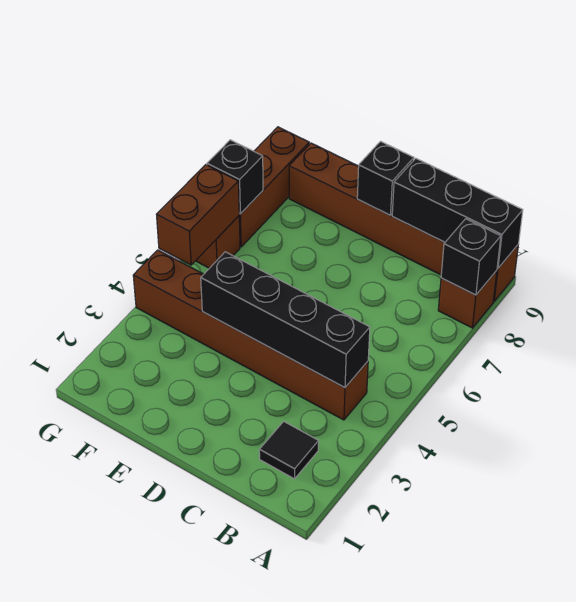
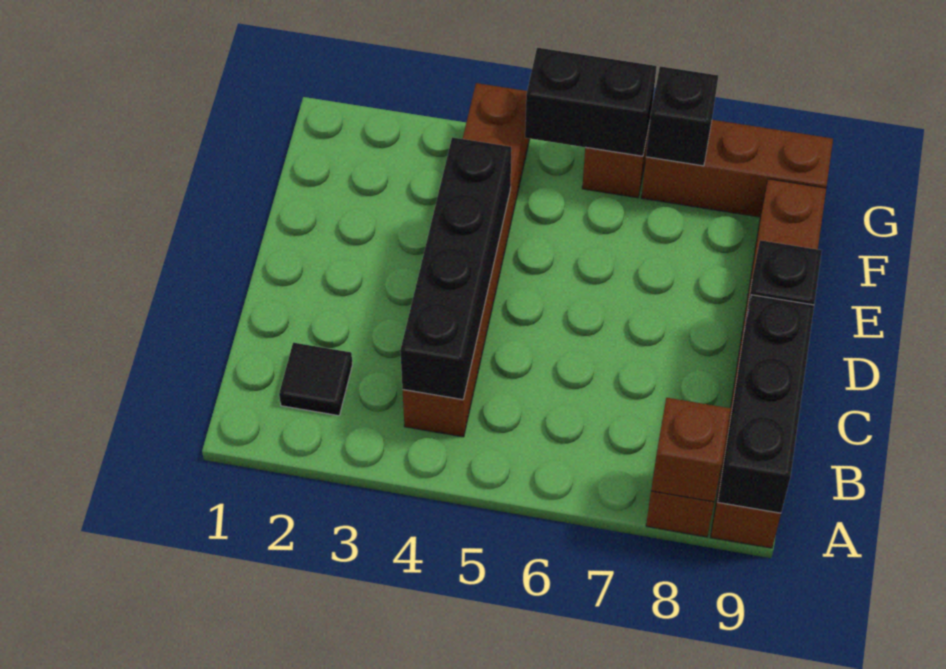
black 1x1 brick [441,219,501,295] -> brown 1x1 brick [651,398,730,502]
brown 1x2 brick [156,165,239,265] -> black 1x2 brick [525,48,657,156]

